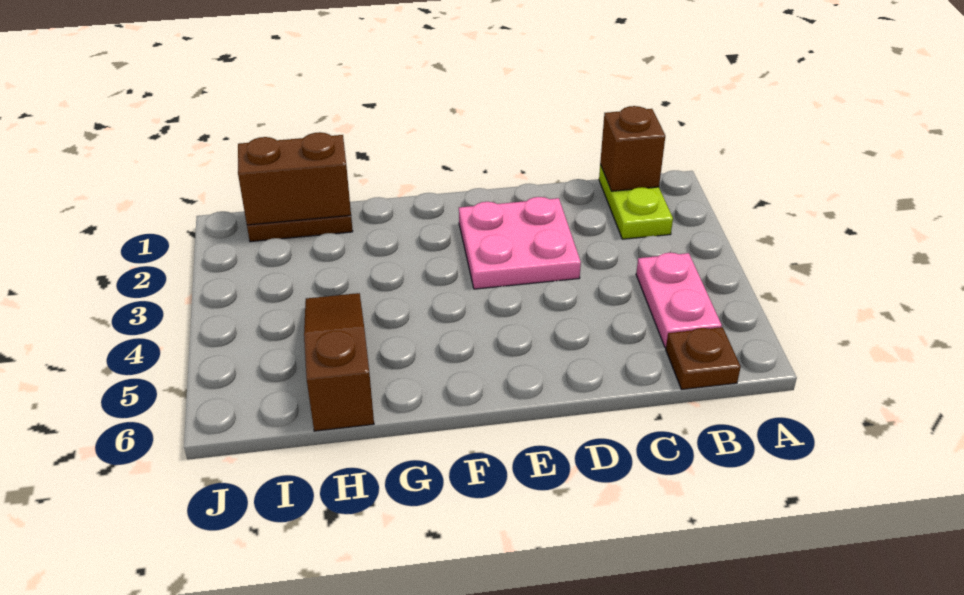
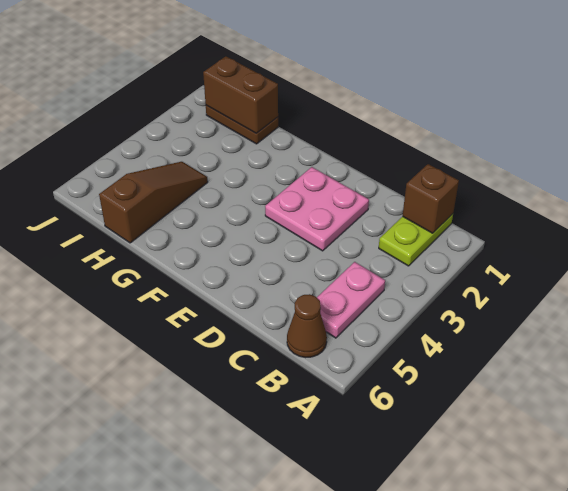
brown 1x1 plate [666,327,741,389] -> brown 1x1 cone [287,294,327,358]

